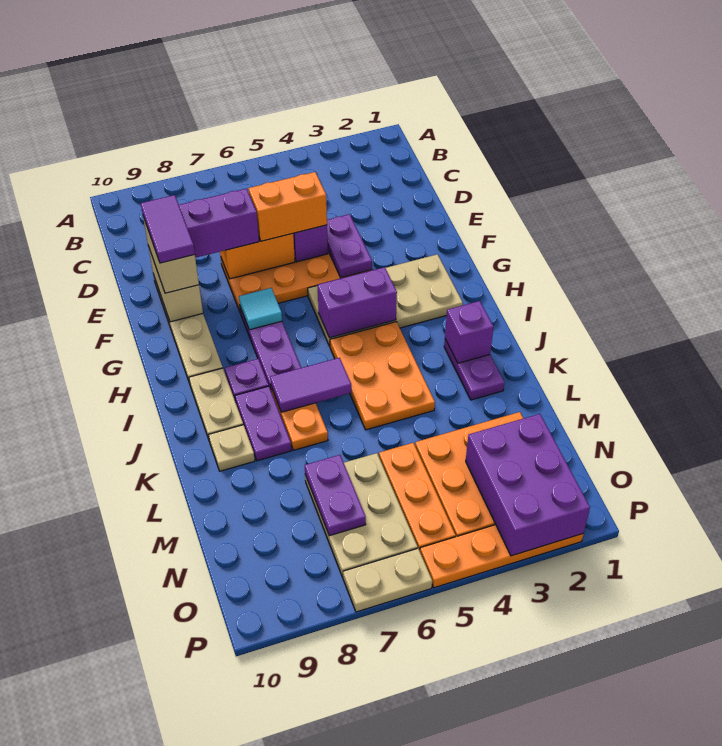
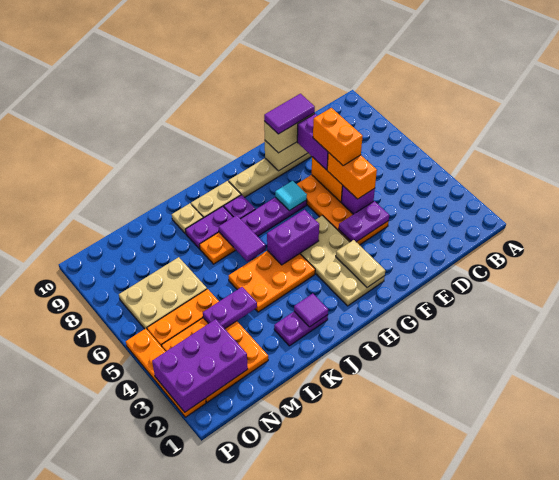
none -> orange 1x2 brick [313,108,363,165]
purple 1x2 brick [318,267,397,338] -> purple 1x2 brick turned to [267,210,319,265]
purple 1x1 brick [445,301,493,363] -> purple 1x1 tile [294,294,328,327]
purple 1x2 plate [305,455,366,536] -> purple 1x2 plate moved to [203,287,257,329]
tan 1x2 plate [343,549,432,612] -> tan 1x2 plate moved to [336,240,385,287]

